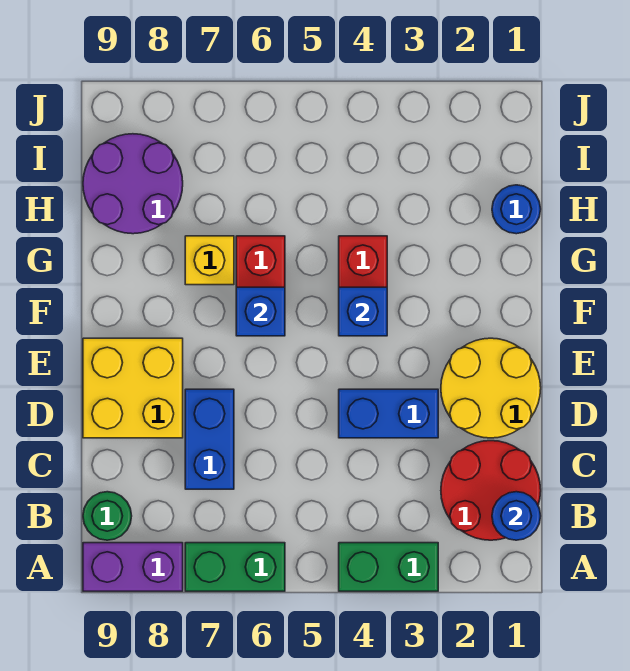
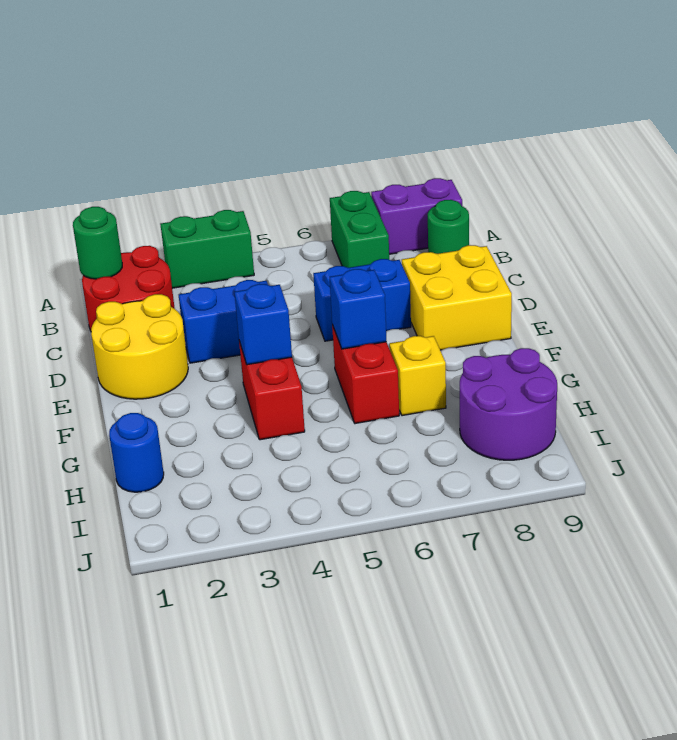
green 1x2 brick [185,543,285,591] -> green 1x2 brick turned to [330,191,389,268]
blue 1x1 round brick [492,492,541,540] -> green 1x1 round brick [73,207,122,279]
blue 1x2 brick [185,389,234,489] -> blue 1x2 brick turned to [313,259,411,341]

